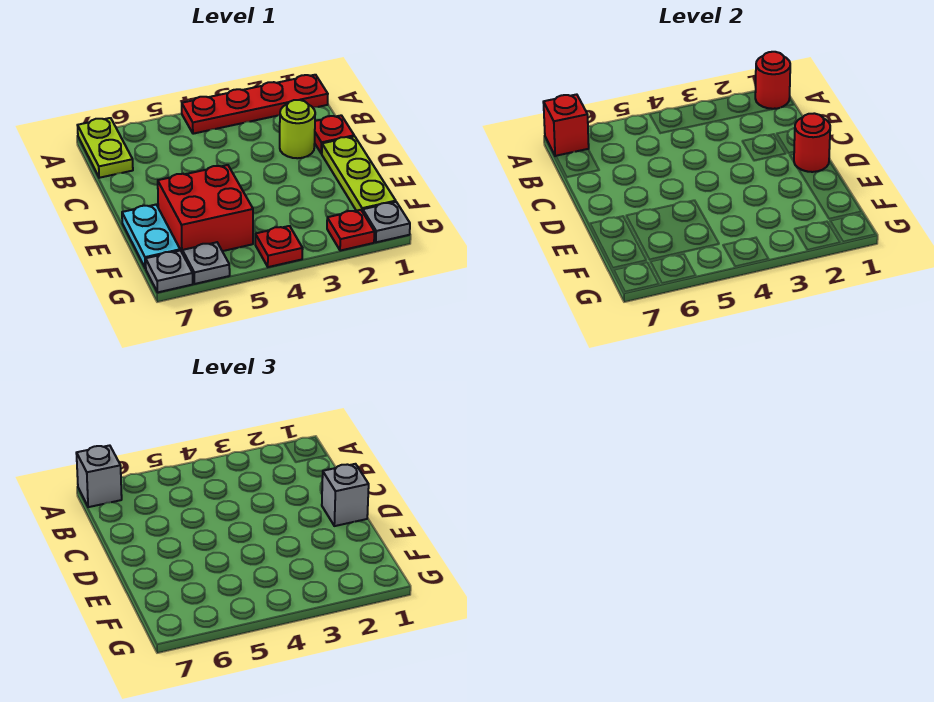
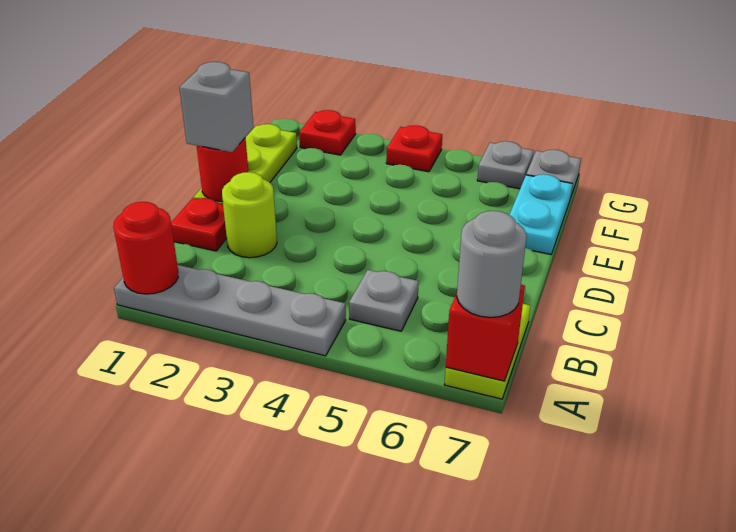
red 1x4 plate [182,75,328,134] -> grey 1x4 plate [114,265,346,356]
grey 1x1 brick [76,445,122,507] -> grey 1x1 round brick [457,211,527,317]
red 2x2 brick [158,165,253,252] -> none
grey 1x1 plate [363,202,410,242] -> grey 1x1 plate moved to [349,270,419,331]

